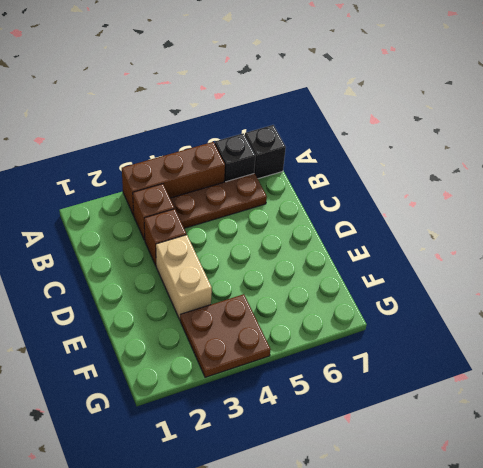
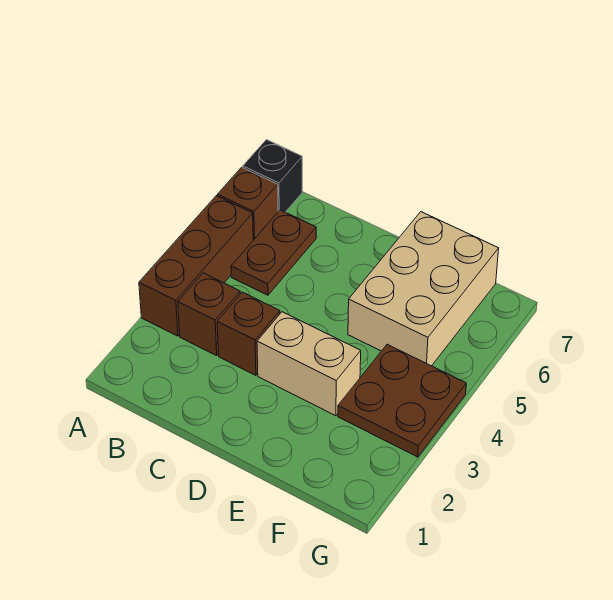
black 1x1 brick [215,133,256,182] -> brown 1x1 brick [218,167,278,240]
brown 1x3 plate [170,173,267,228] -> brown 1x2 plate [231,210,316,295]
none -> tan 2x3 brick [348,212,499,366]

